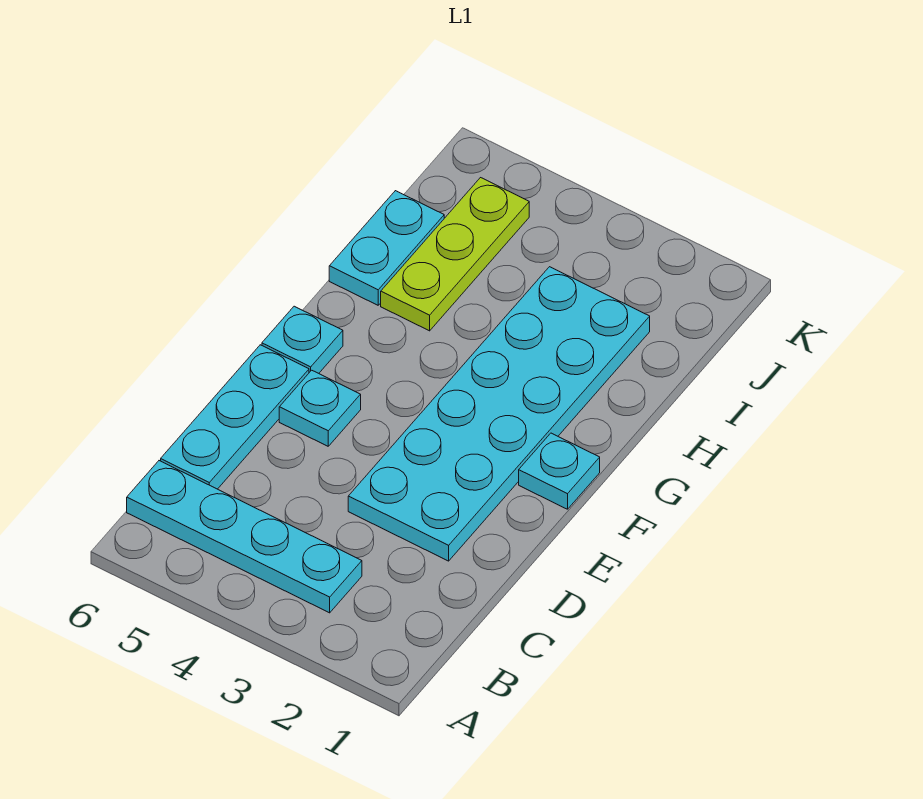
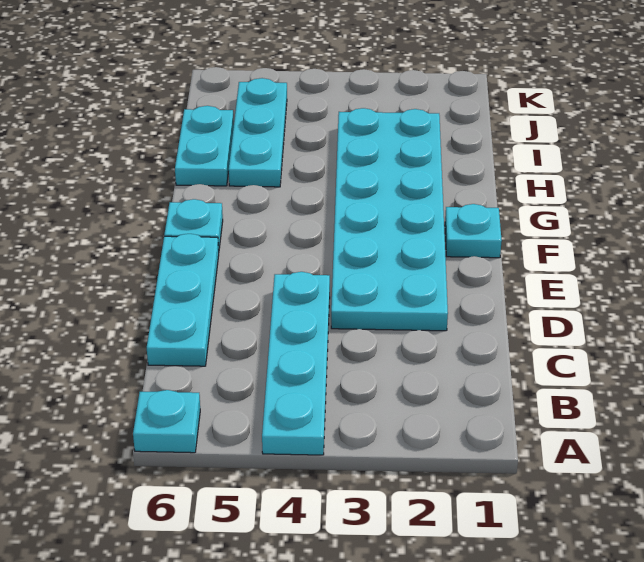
cyan 1x4 plate [127,461,362,613] -> cyan 1x4 plate turned to [262,272,330,455]
cyan 1x1 plate [279,370,361,446] -> cyan 1x1 plate moved to [133,390,200,453]
lime 1x3 plate [381,178,529,331] -> cyan 1x3 plate [229,78,287,187]

